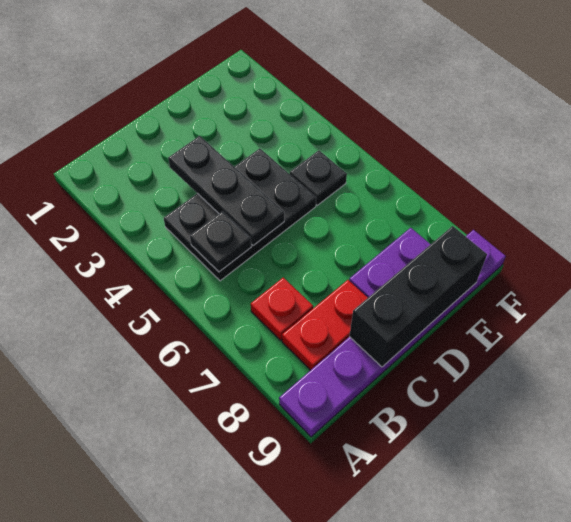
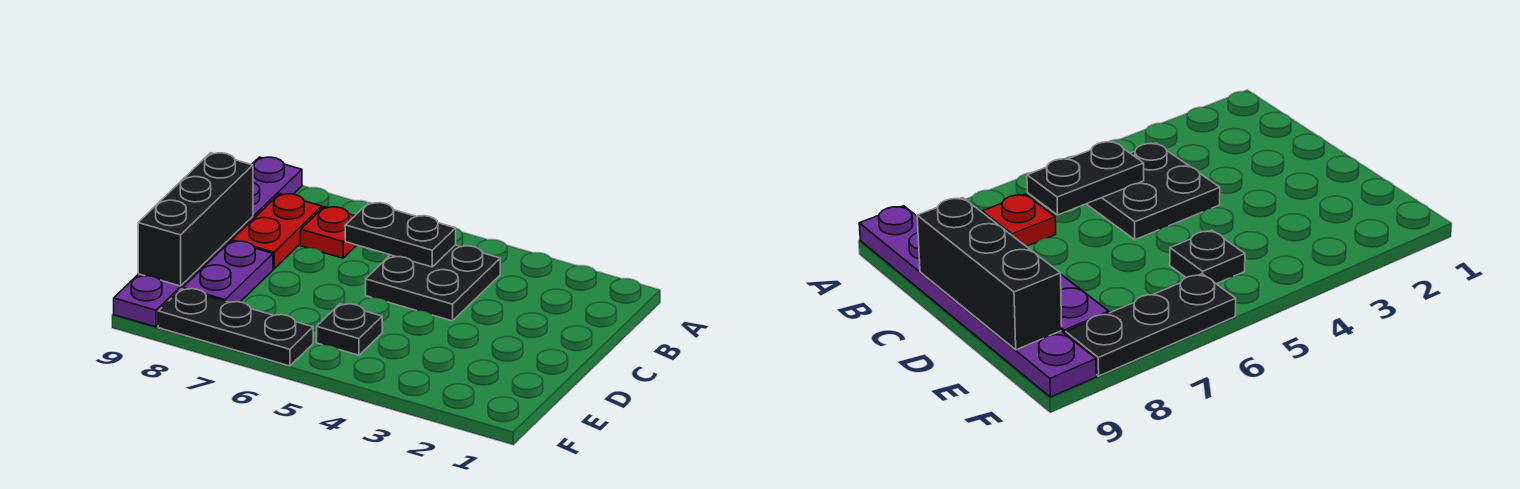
black 2x3 plate [164,148,316,281] -> black 2x2 plate [366,245,500,321]
black 1x1 plate [190,211,251,272] -> black 1x2 plate [345,203,456,267]
black 1x3 plate [168,136,284,246] -> black 1x3 plate moved to [158,289,313,366]

